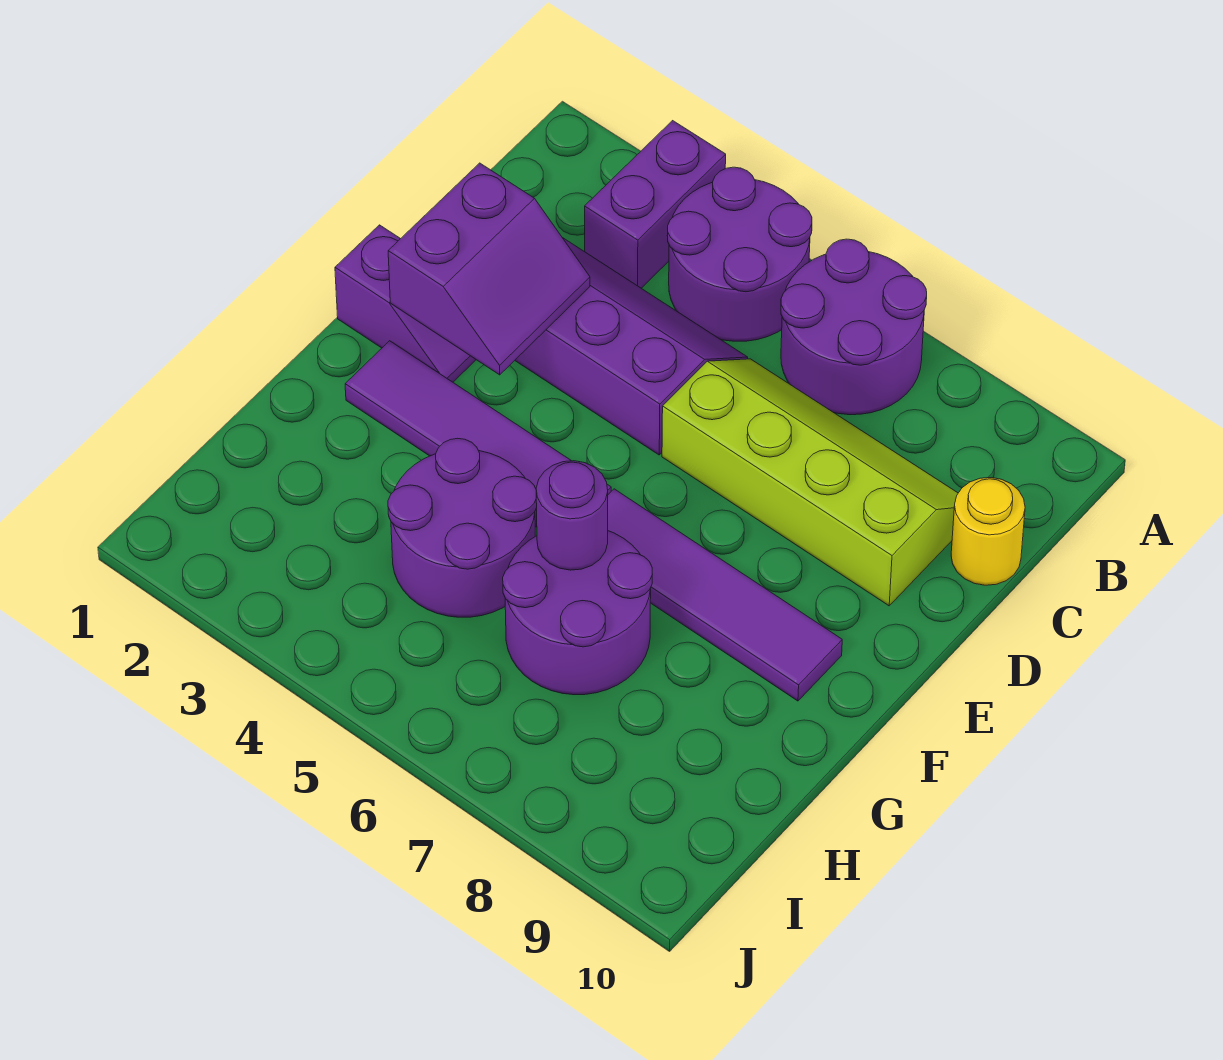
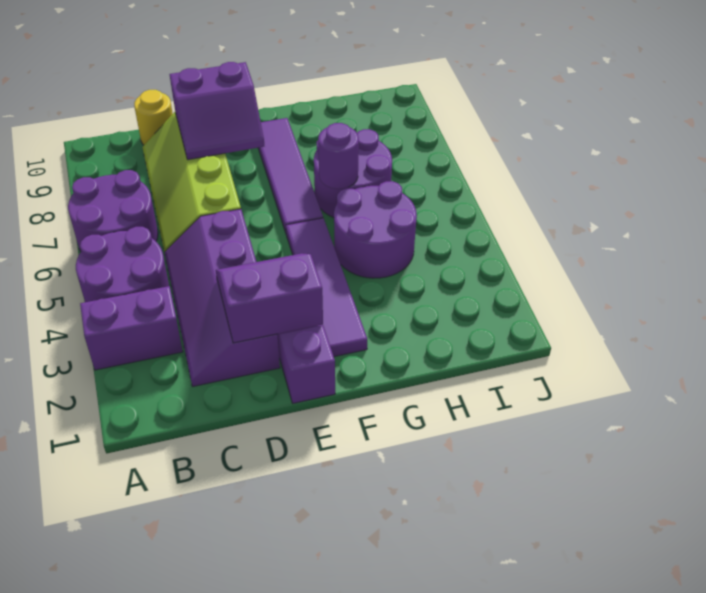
none -> purple 2x2 slope [169,62,264,160]

